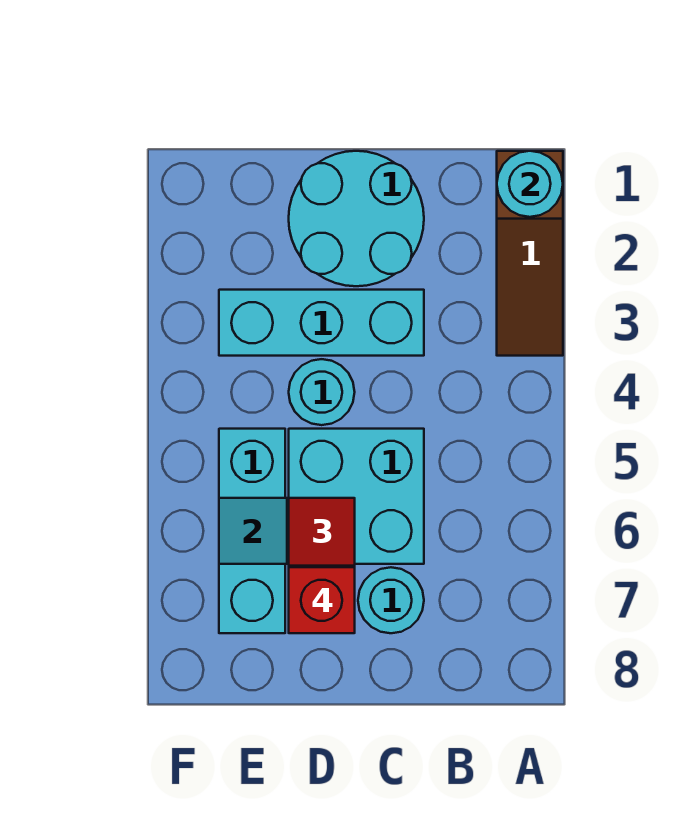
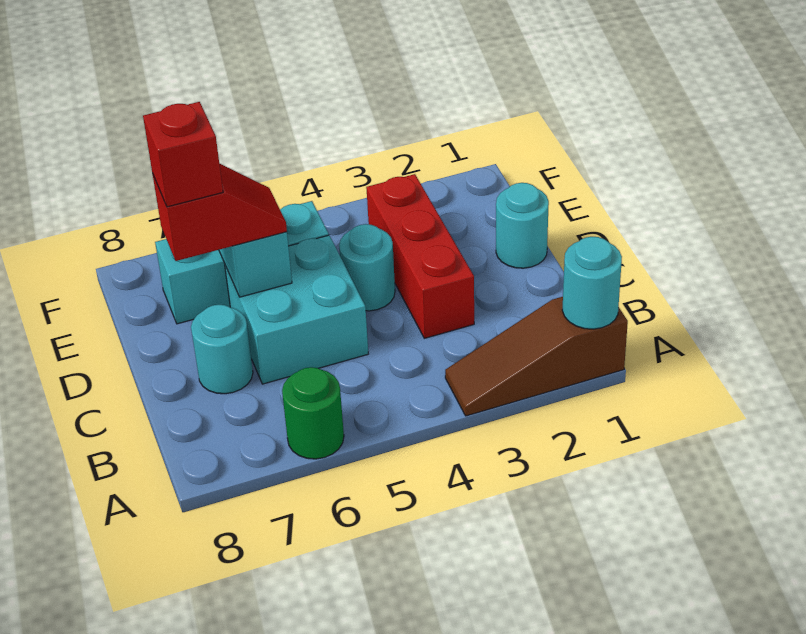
none -> green 1x1 round brick [282,367,344,459]
cyan 2x2 round brick [289,151,424,286] -> cyan 1x1 round brick [496,183,549,268]
cyan 1x3 brick [219,290,424,356] -> red 1x3 brick [366,174,474,338]

